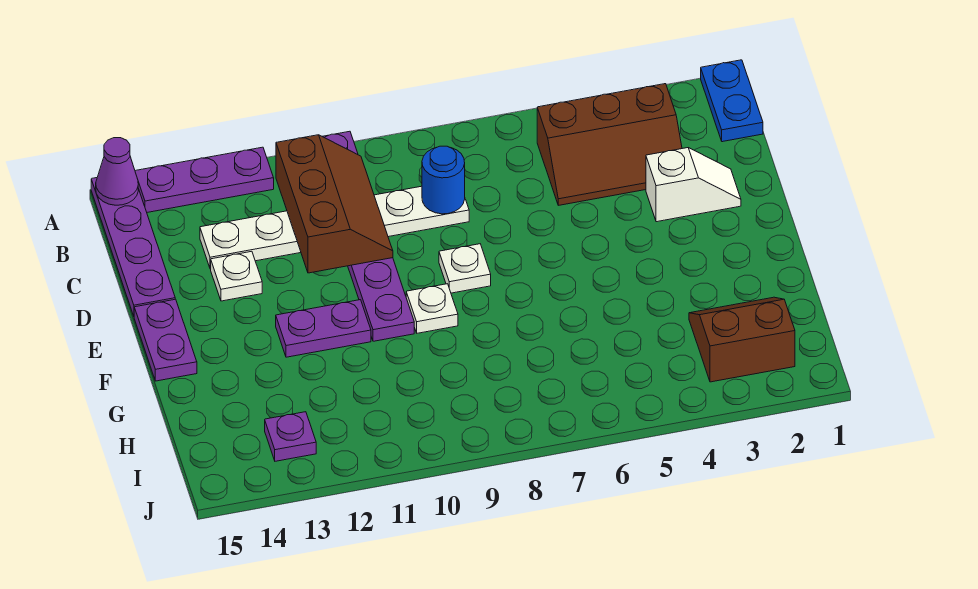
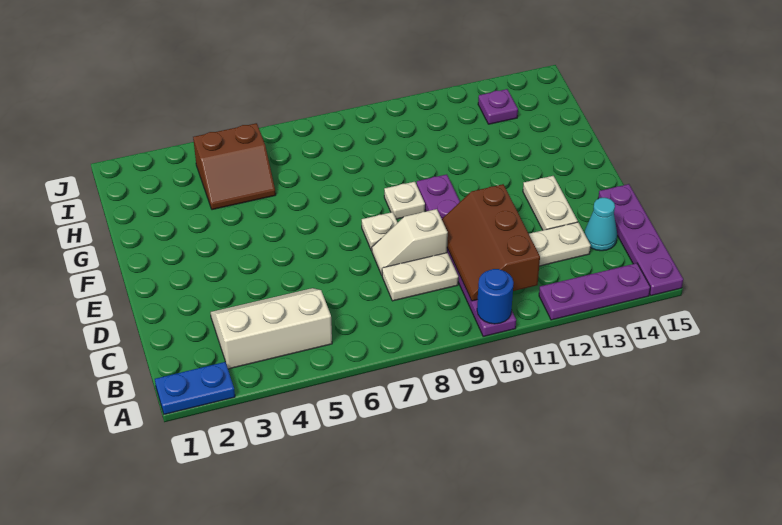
blue 1x2 plate [701,60,763,142] -> blue 1x2 plate turned to [155,362,235,414]
purple 1x1 cone [96,138,138,205] -> none
brown 2x3 slope [537,84,682,205] -> white 2x3 slope [210,288,332,369]
blue 1x1 round brick [422,146,465,214] -> blue 1x1 round brick moved to [477,269,514,324]
none -> cyan 1x1 cone [585,198,617,251]
white 1x2 slope [646,148,741,222] -> white 1x2 slope moved to [372,209,448,275]
white 1x1 plate [211,251,262,301] -> white 1x2 plate [523,176,578,230]
purple 1x2 plate [134,299,197,381] -> none
purple 1x2 plate [276,300,371,357] -> none
brown 2x2 slope [689,297,795,382] -> brown 2x2 slope moved to [193,123,276,210]

